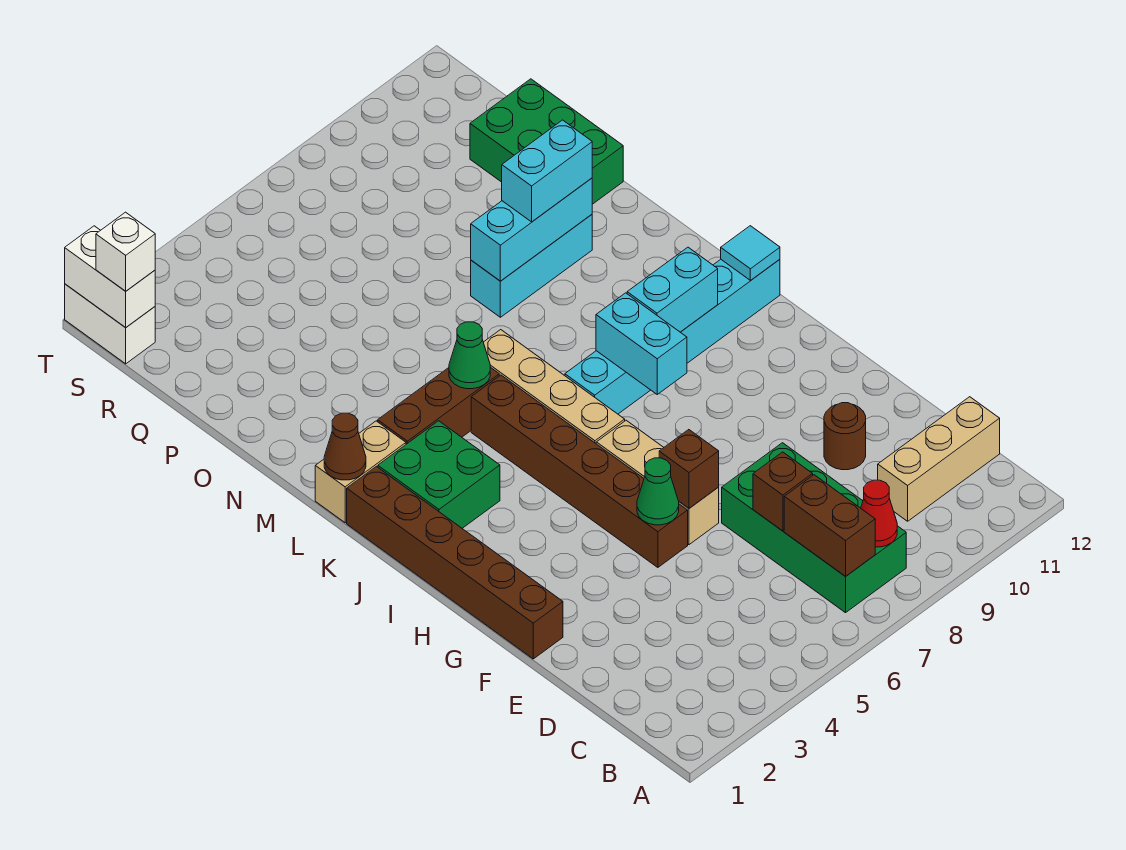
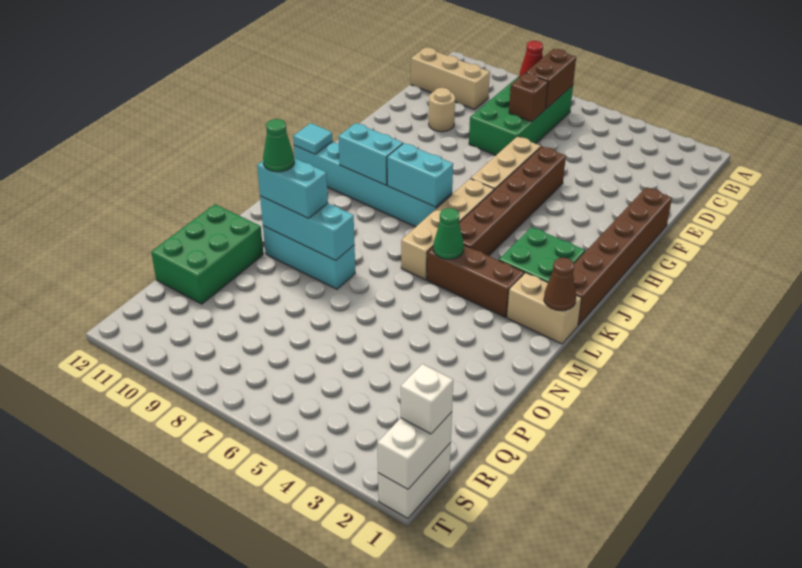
brown 1x1 round brick [824,403,866,470] -> tan 1x1 round brick [429,88,455,132]
green 1x1 cone [637,458,679,525] -> green 1x1 cone moved to [263,119,294,172]
brown 1x1 brick [659,430,719,508] -> none
cyan 1x2 brick [596,293,687,394] -> cyan 1x2 brick turned to [387,143,453,207]

